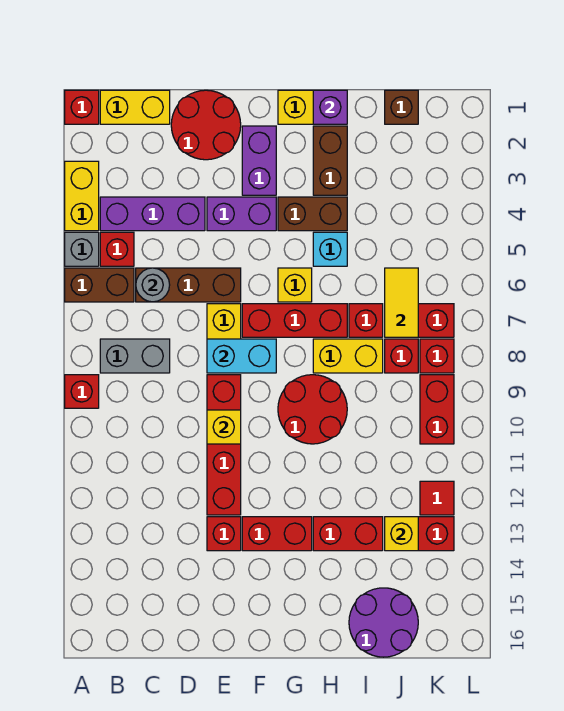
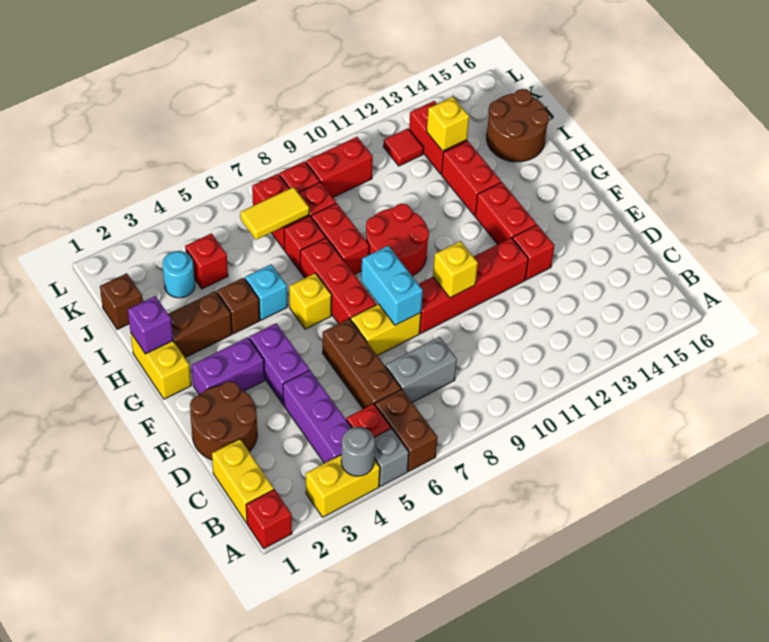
red 1x1 brick [65,375,99,408] -> red 1x1 brick moved to [185,234,228,289]
grey 1x2 brick [100,339,170,373] -> grey 1x2 brick turned to [385,337,457,402]
grey 1x1 round brick [136,268,170,302] -> grey 1x1 round brick moved to [341,427,375,476]
red 2x2 round brick [171,90,241,160] -> brown 2x2 round brick [190,381,257,460]
brown 1x2 brick [278,197,347,231] -> brown 1x1 brick [217,278,260,334]
yellow 1x2 brick [313,339,383,373] -> red 1x2 brick [311,203,369,275]
purple 2x2 round brick [349,588,418,657] -> brown 2x2 round brick [487,89,549,162]
none -> cyan 1x1 round brick [163,251,195,298]

